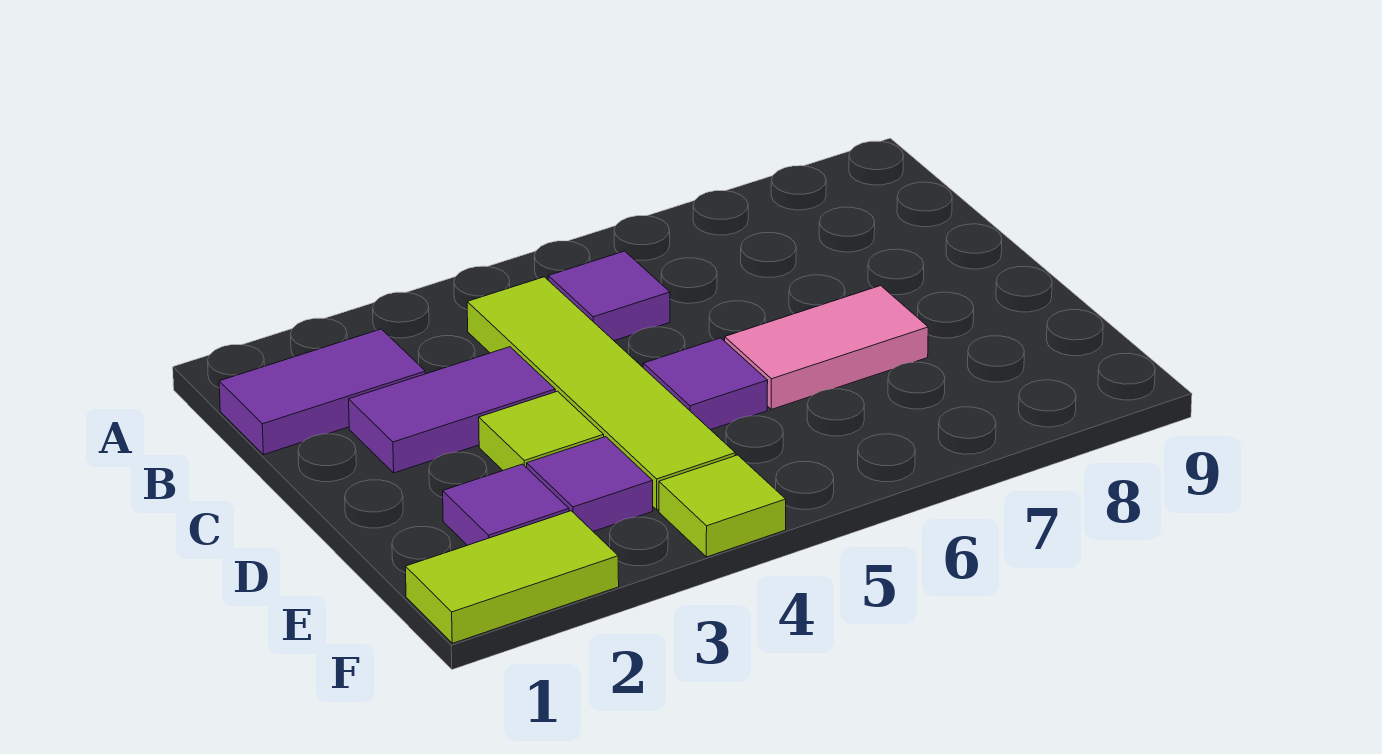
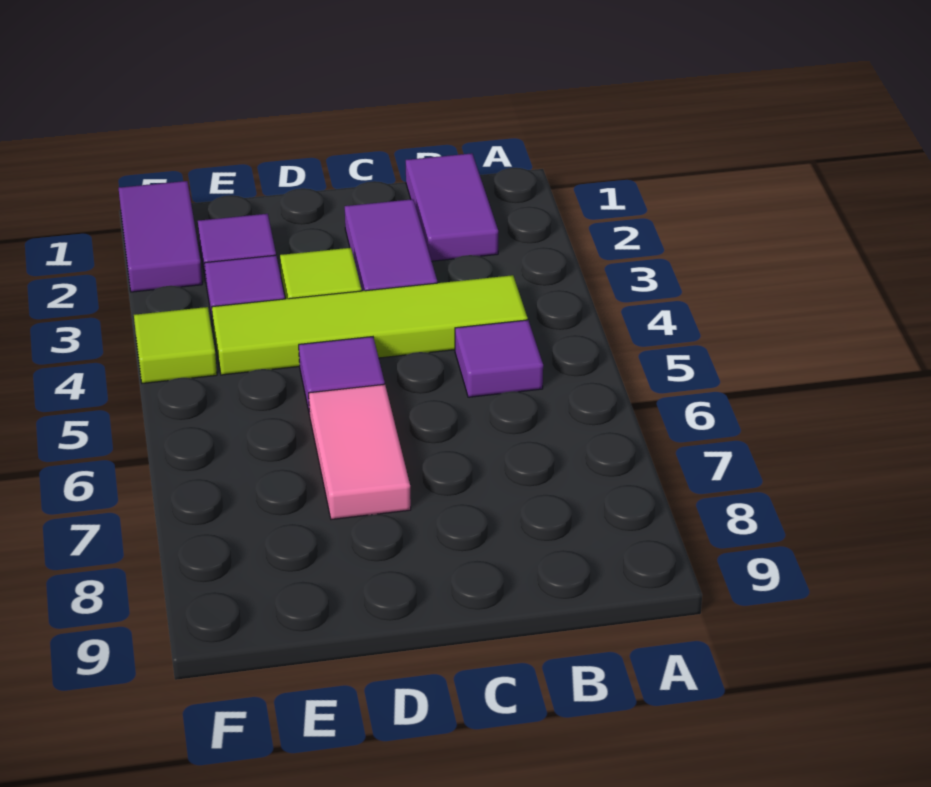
lime 1x2 tile [405,511,619,643] -> purple 1x2 tile [119,181,202,292]

